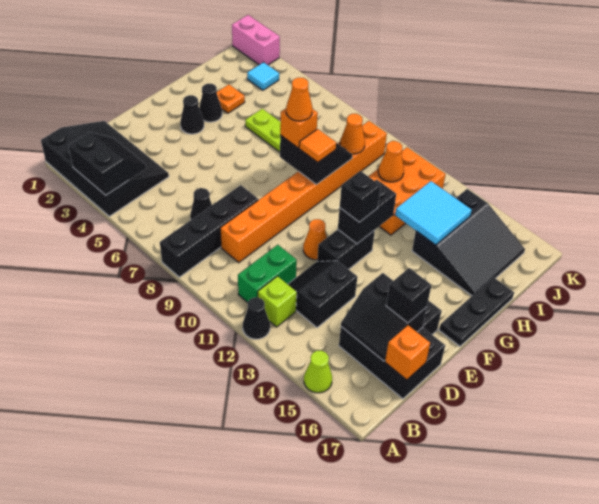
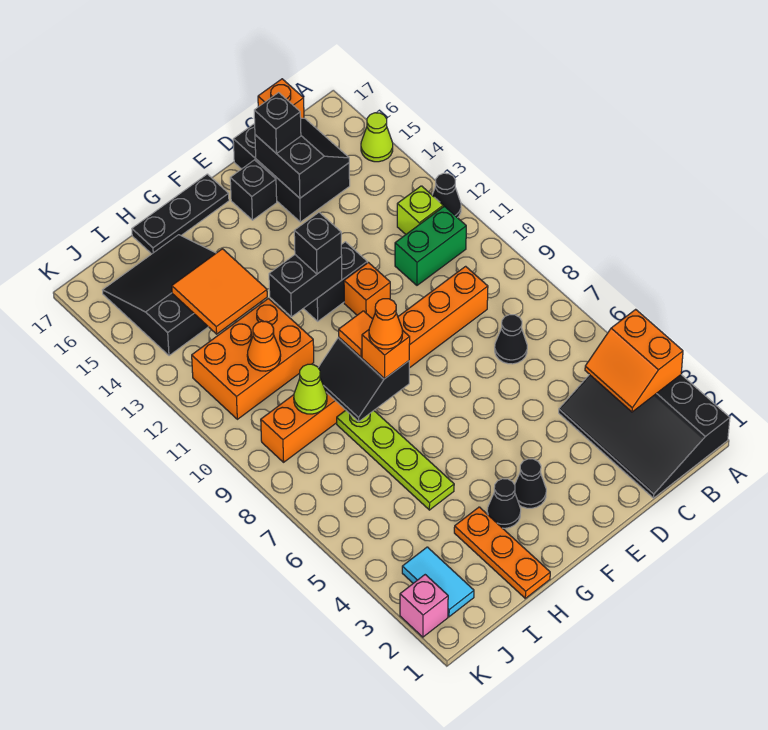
black 2x2 slope [68,132,146,195] -> orange 2x2 slope [585,309,683,412]
black 1x4 brick [160,185,258,277] -> none
black 2x2 slope [288,261,357,328] -> none
orange 1x1 cone [303,219,327,260] -> orange 1x1 brick [344,263,390,319]
orange 1x1 plate [217,84,245,113] -> orange 1x3 plate [454,507,550,598]
cyan 2x2 tile [395,181,472,245] -> orange 2x2 tile [172,249,267,334]
orange 1x1 cone [340,114,365,154] -> lime 1x1 cone [294,364,327,414]
cyan 1x1 tile [247,62,279,90] -> cyan 1x2 tile [402,547,474,617]
pink 1x2 brick [232,15,280,65] -> pink 1x1 brick [400,575,448,637]

